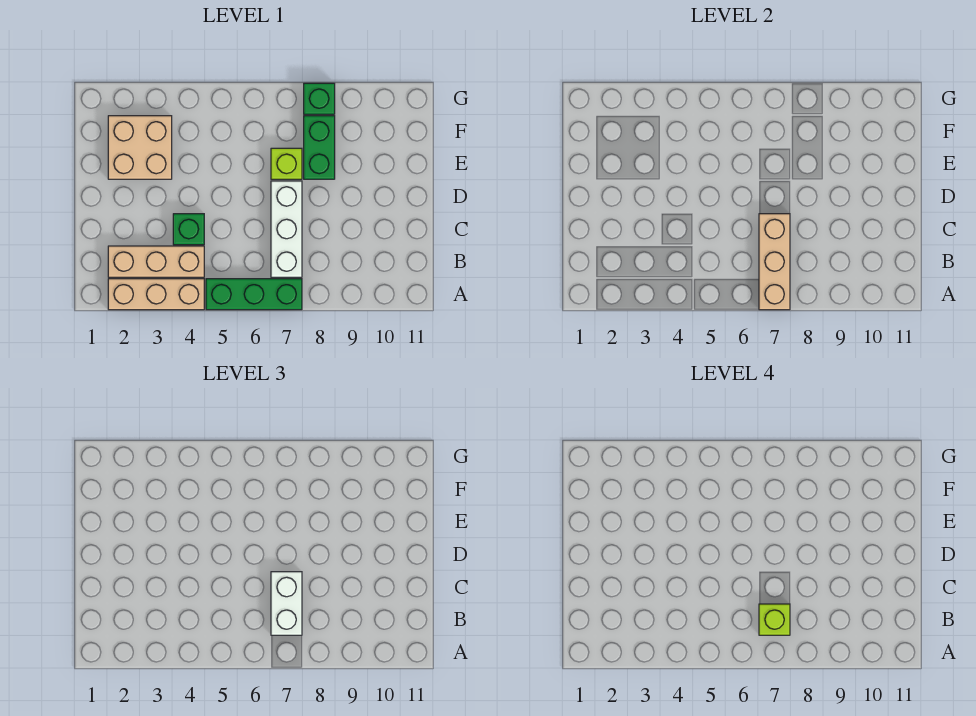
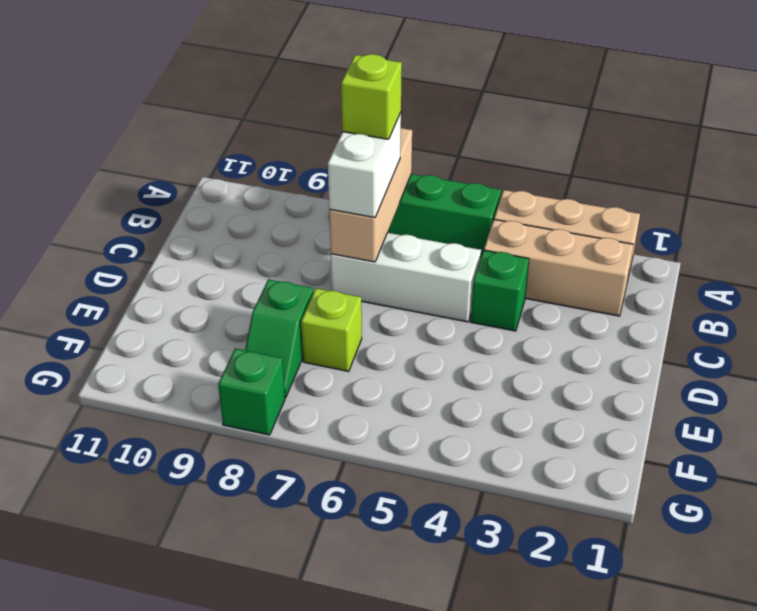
white 1x3 brick [271,181,302,277] -> white 1x3 brick turned to [331,233,481,322]
tan 2x2 brick [108,116,172,179] -> none
green 1x2 brick [304,116,335,179] -> green 1x2 slope [245,279,314,398]

